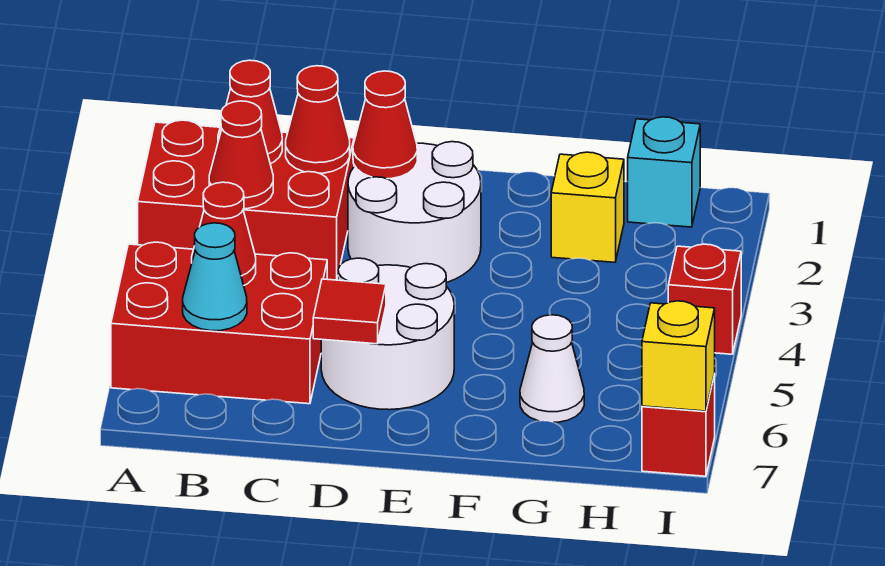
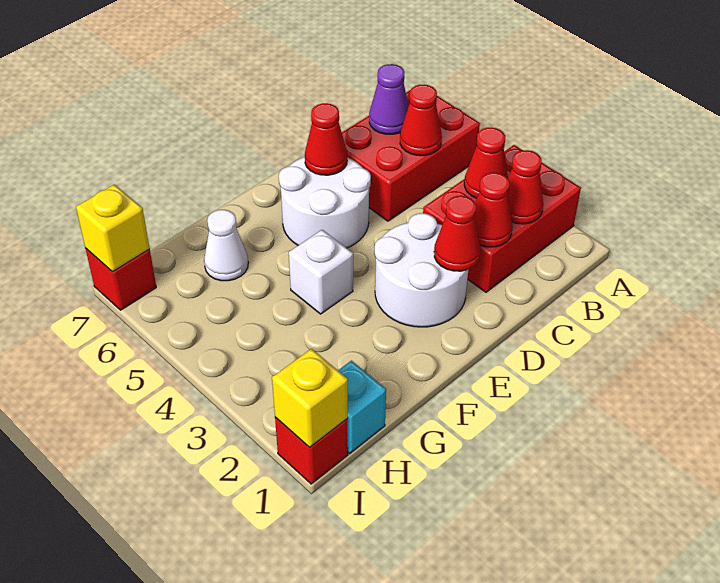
cyan 1x1 cone [183,223,247,331] -> purple 1x1 cone [369,64,409,134]
red 1x1 tile [313,279,386,344] -> red 1x1 cone [305,103,347,175]
none -> white 1x1 brick [289,230,353,314]
yellow 1x1 brick [551,152,624,262] -> yellow 1x1 brick moved to [272,349,348,448]
red 1x1 brick [668,244,741,354] -> red 1x1 brick moved to [275,417,348,484]

